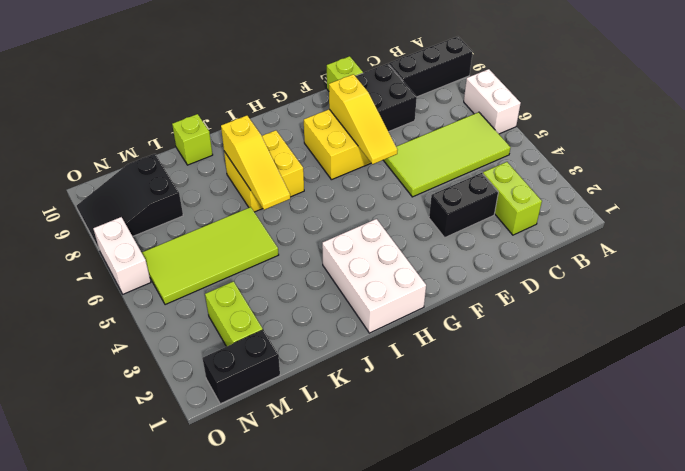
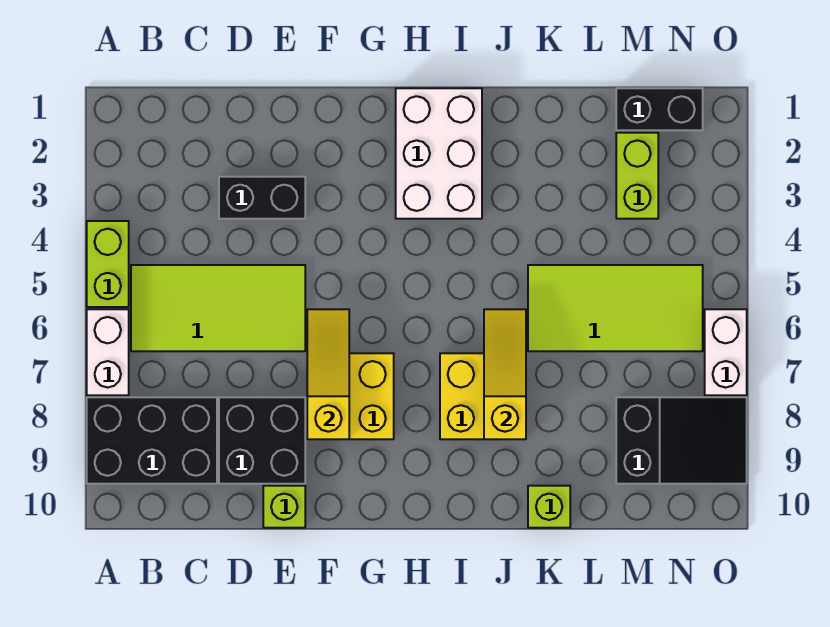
black 1x3 brick [389,37,472,97] -> black 2x3 brick [87,397,217,484]
lime 1x2 brick [483,162,542,235] -> lime 1x2 brick moved to [87,221,129,307]

